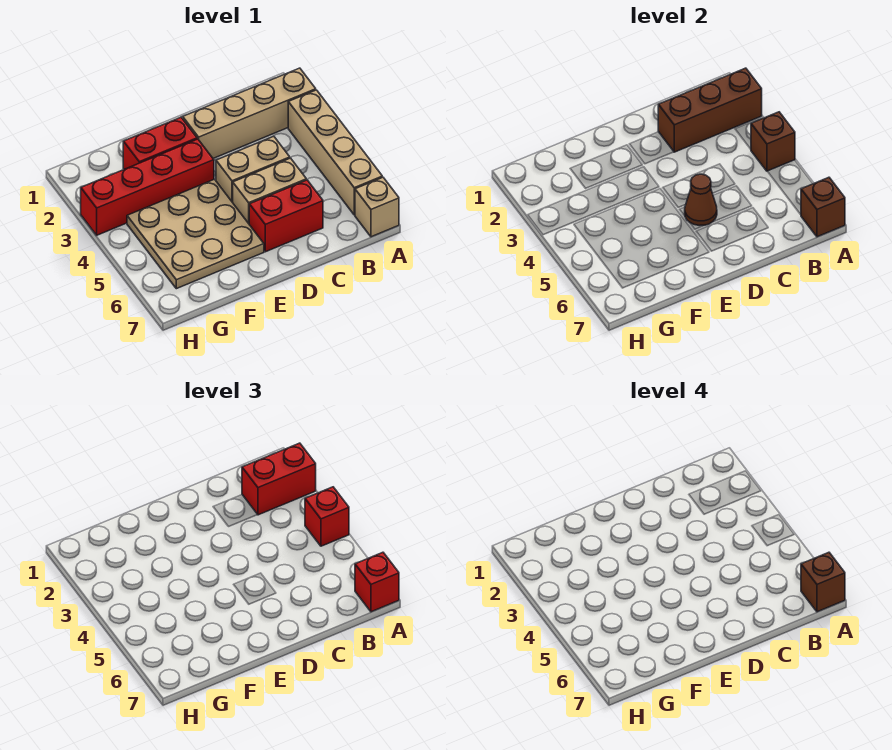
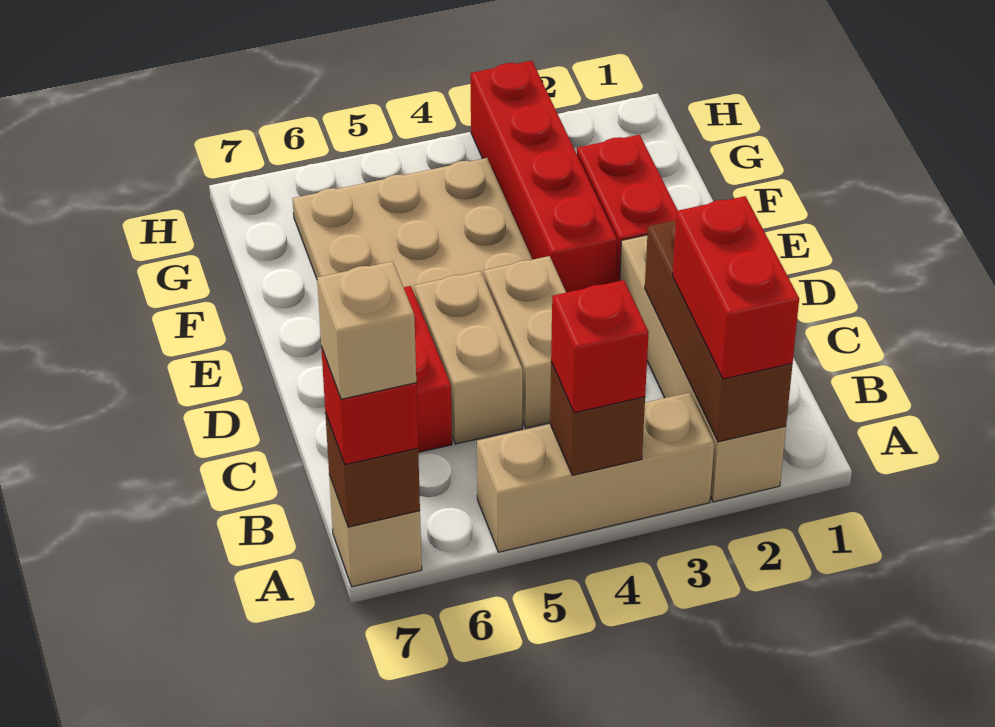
tan 1x4 brick [288,90,382,215] -> tan 1x3 brick [477,392,714,552]
brown 1x1 brick [801,552,845,612] -> tan 1x1 brick [317,261,416,399]
brown 1x1 cone [685,174,717,226] -> none

